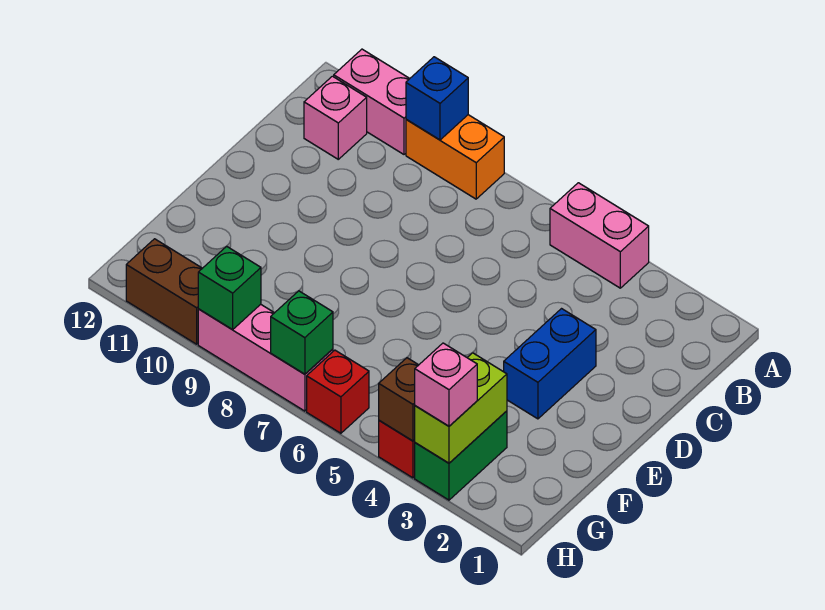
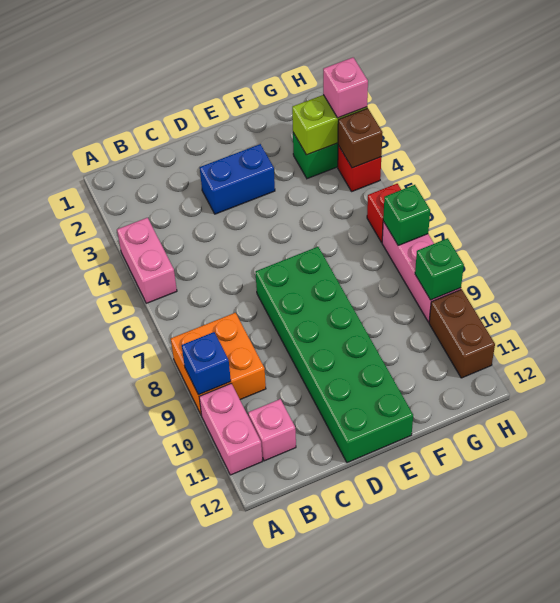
orange 1x2 brick [406,115,504,199] -> orange 2x2 brick [171,313,266,416]
none -> green 2x6 brick [256,247,413,463]

